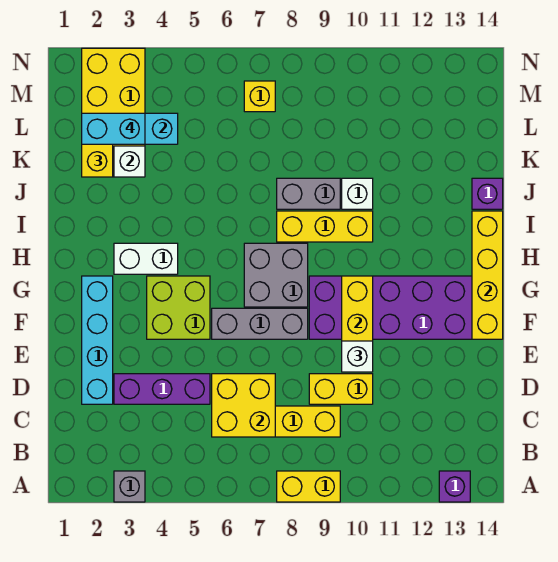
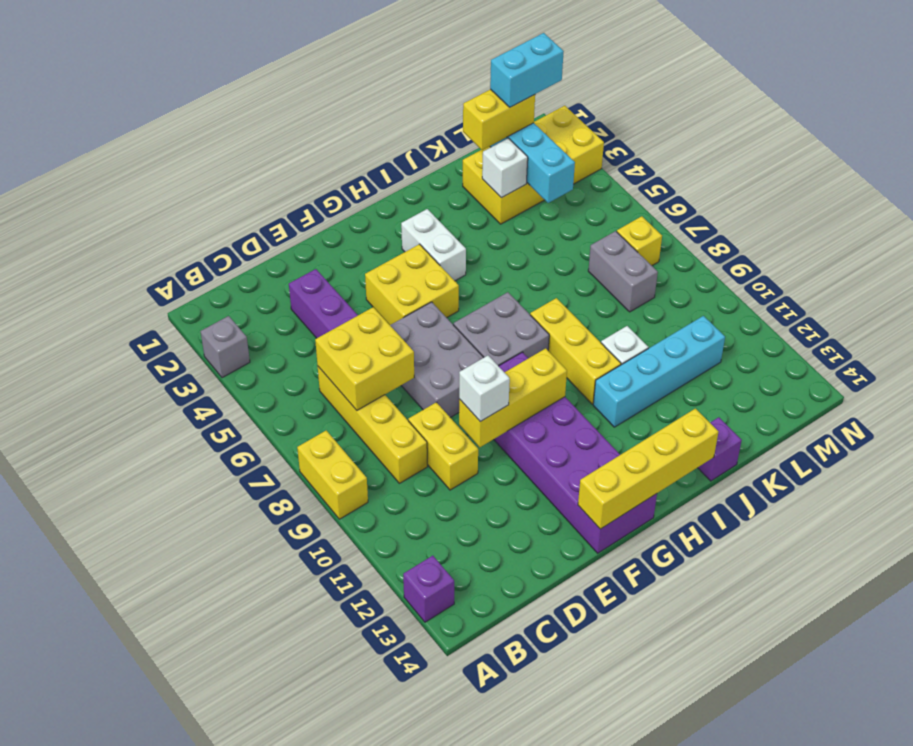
cyan 1x4 brick [82,276,113,404] -> cyan 1x4 brick moved to [593,316,725,427]
lime 2x2 brick [147,276,210,339] -> yellow 2x2 brick [365,244,459,325]
grey 1x3 brick [212,308,308,339] -> grey 2x3 brick [390,302,484,417]
grey 1x2 brick [277,178,340,209] -> grey 1x2 brick moved to [588,231,658,312]
cyan 1x2 brick [82,113,145,144] -> cyan 1x2 brick turned to [490,33,564,107]

